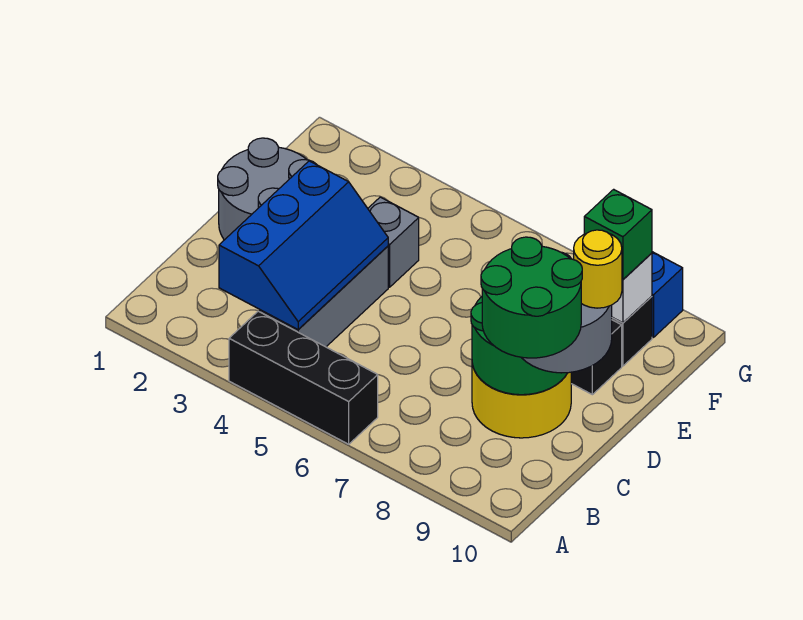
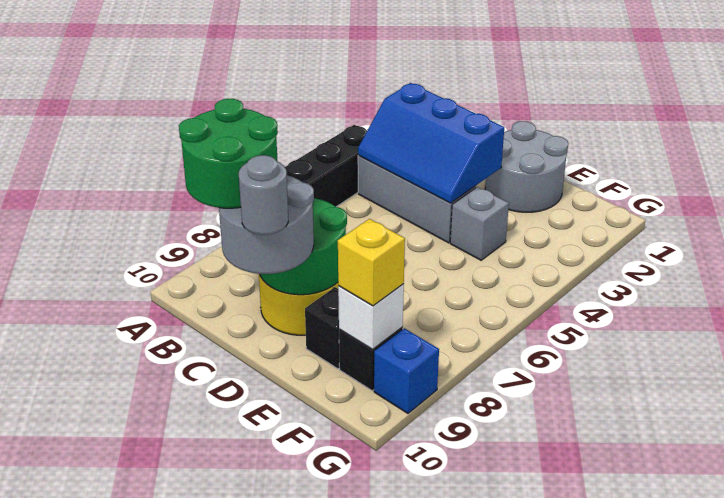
yellow 1x1 round brick [574,230,622,308] -> grey 1x1 round brick [239,155,288,235]
green 1x1 brick [584,189,652,279] -> yellow 1x1 brick [338,219,405,306]

